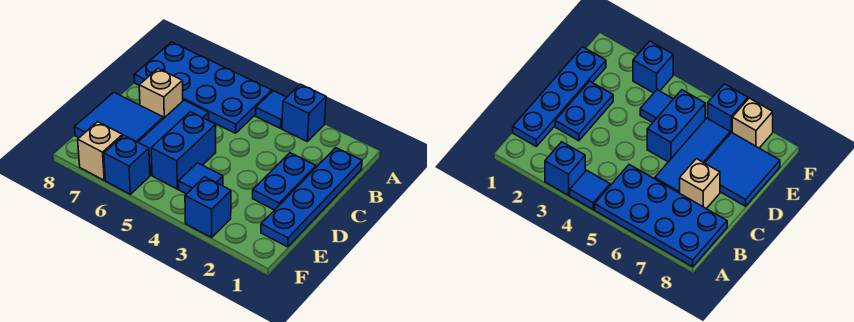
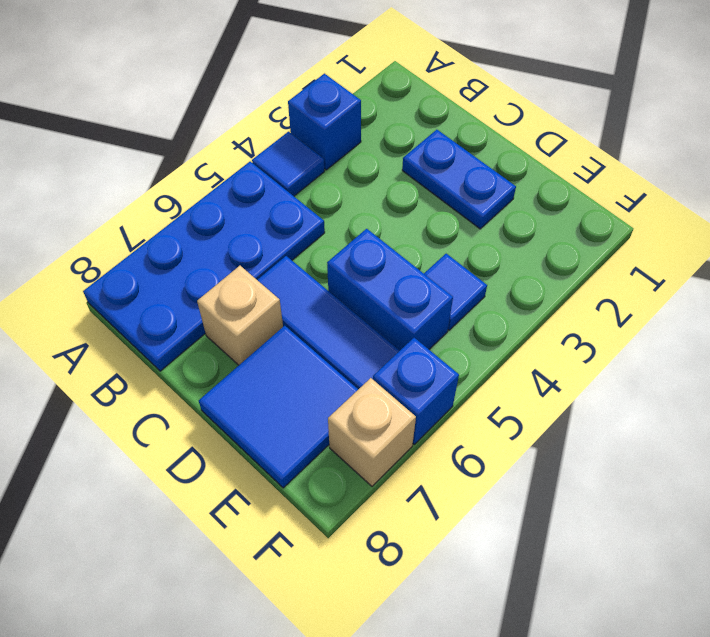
blue 1x4 plate [261,148,362,247] -> none
blue 1x1 brick [185,177,231,238] -> none

